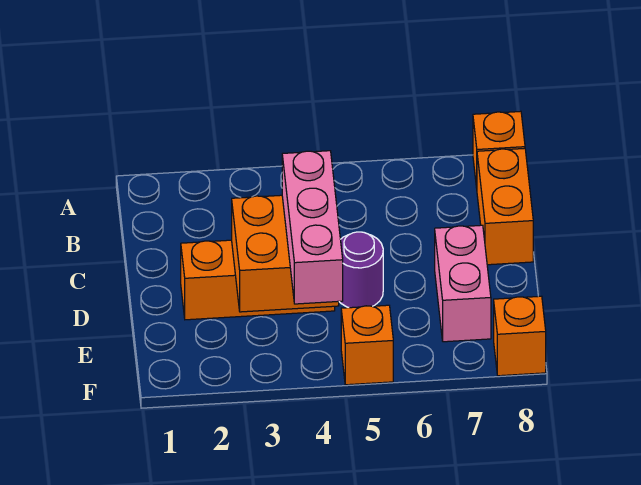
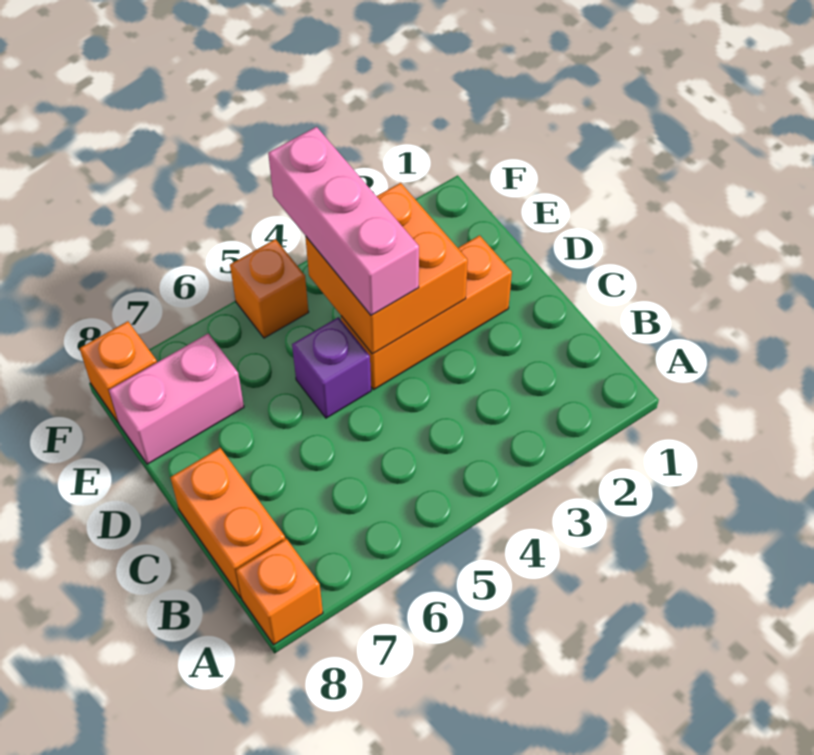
purple 1x1 round brick [339,232,383,308] -> purple 1x1 brick [292,317,371,418]
pink 1x2 brick [435,225,491,342] -> pink 1x2 brick turned to [109,333,244,464]

